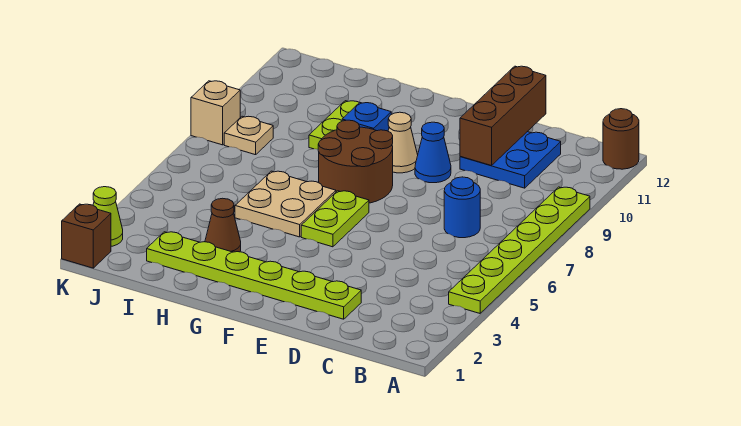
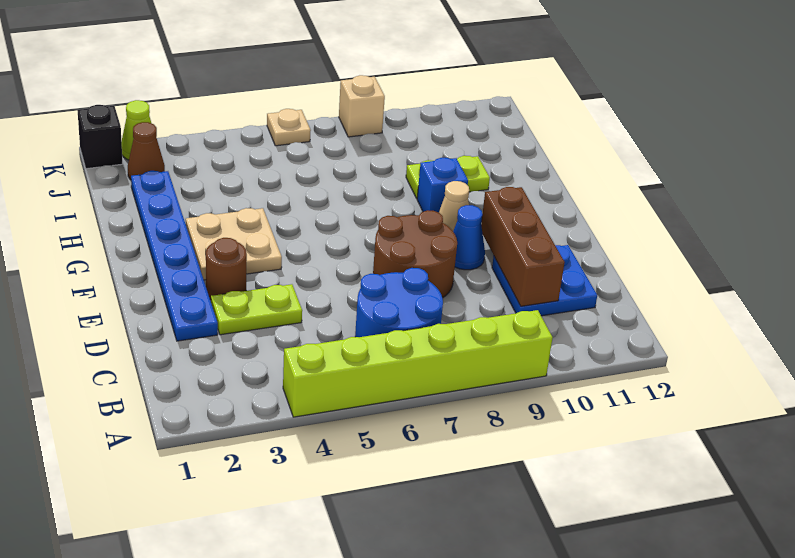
lime 1x6 plate [449,187,590,313] -> lime 1x6 brick [283,310,553,417]
brown 1x1 round brick [603,109,639,169] -> brown 1x1 round brick moved to [206,238,247,299]
blue 1x1 round brick [444,177,480,238] -> blue 2x2 round brick [355,268,443,337]
lime 1x6 plate [147,232,361,319] -> blue 1x6 plate [131,171,218,341]
brown 1x3 brick [460,66,546,166] -> brown 1x3 brick turned to [481,187,565,306]
lime 1x2 plate [301,191,369,247] -> lime 1x2 plate moved to [211,284,302,335]
brown 2x2 round brick [318,120,393,203] -> brown 2x2 round brick moved to [373,210,457,298]
tan 2x2 plate [235,171,336,237] -> tan 2x2 plate moved to [186,208,282,280]
brown 1x1 cone [205,198,241,252] -> brown 1x1 cone moved to [128,122,165,180]
tan 1x1 plate [224,116,273,155] -> tan 1x1 plate moved to [267,109,311,146]
brown 1x1 brick [62,204,111,268] -> black 1x1 brick [78,105,123,169]

